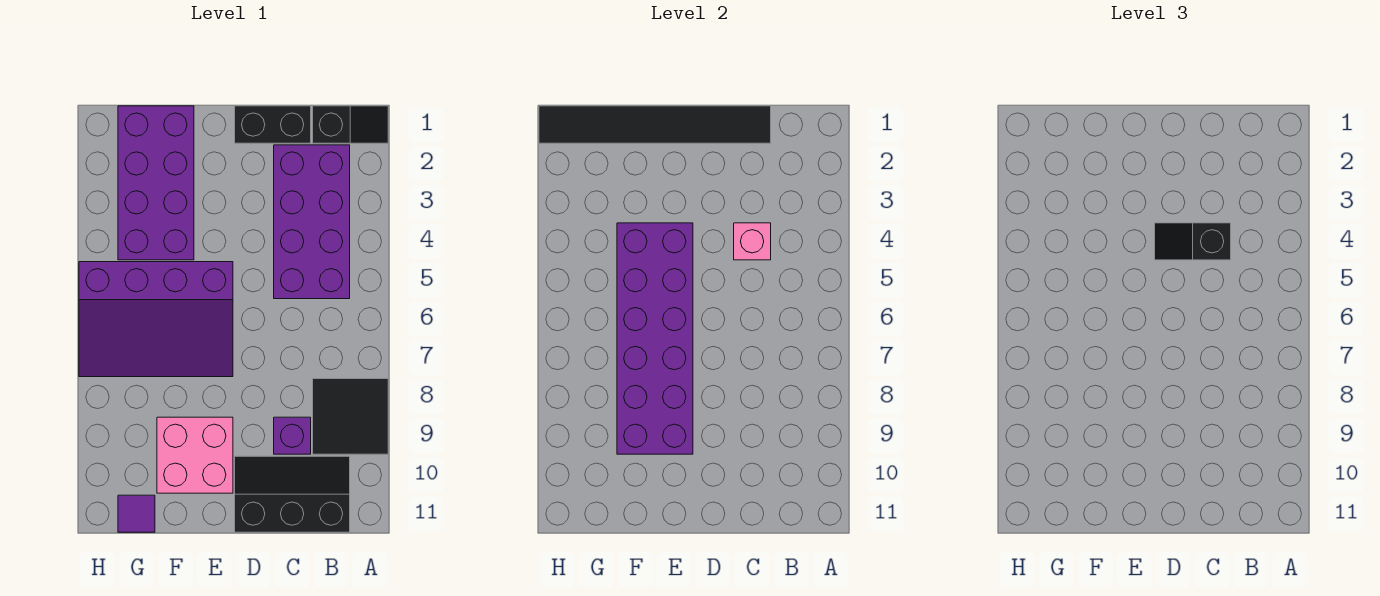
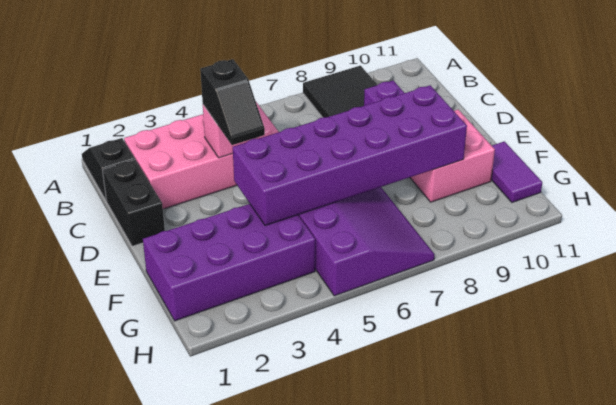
purple 2x4 brick [274,145,350,299] -> pink 2x4 brick [124,102,278,209]
black 2x3 slope [235,456,350,532] -> none
black 1x6 tile [539,106,771,143] -> none
purple 1x1 tile [118,495,155,532] -> purple 1x2 tile [491,141,542,203]

